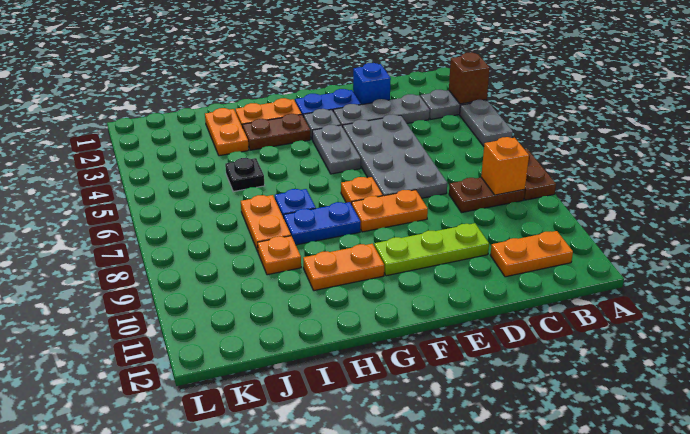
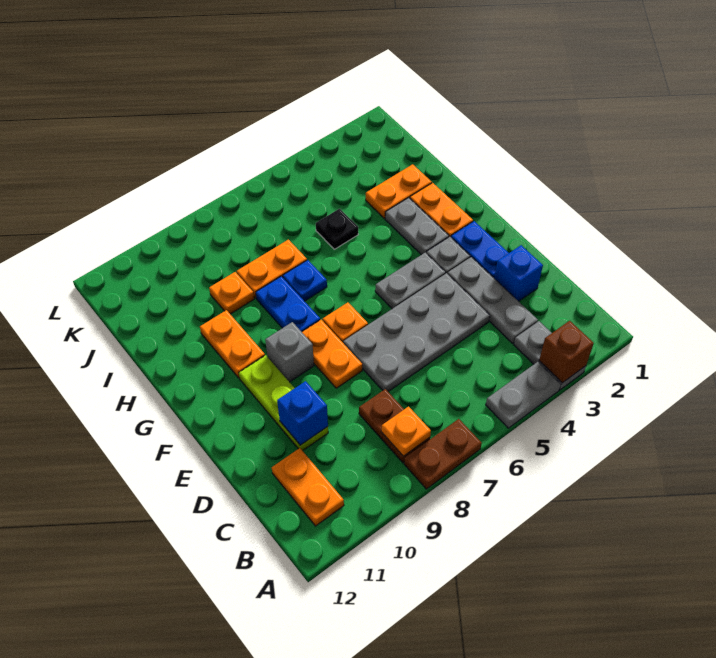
orange 1x1 brick [481,137,529,195] -> orange 1x1 plate [381,407,431,456]
none -> blue 1x1 brick [277,381,328,445]
none -> grey 1x1 brick [265,322,314,382]
brown 1x2 plate [243,114,311,150] -> grey 1x2 plate [385,198,449,255]

